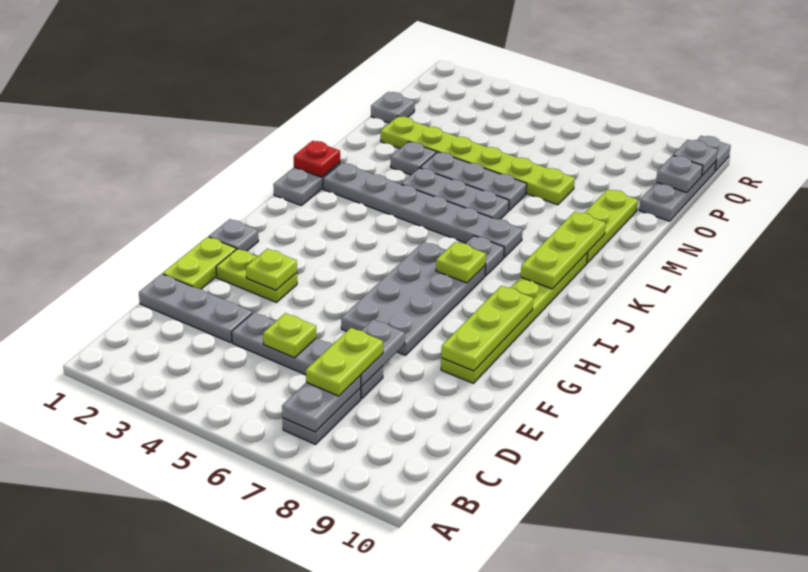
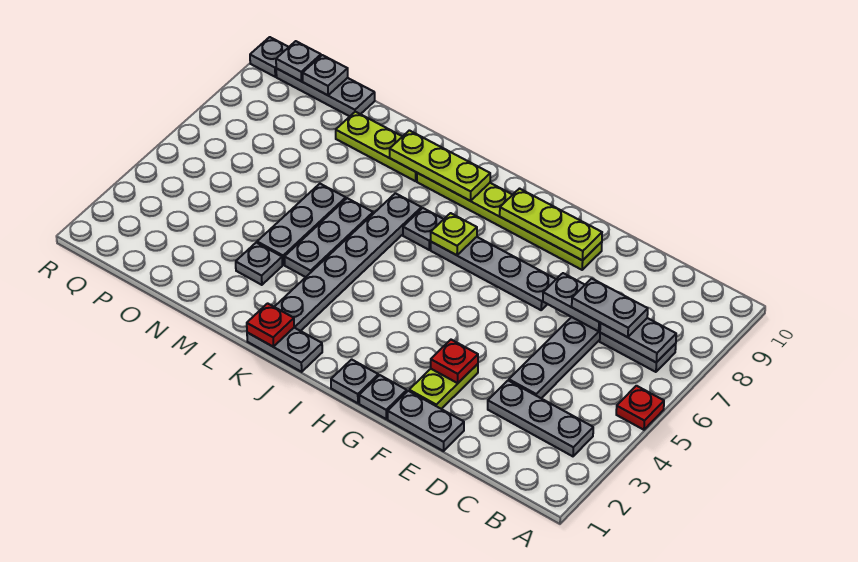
none -> red 1x1 plate [616,386,664,430]
lime 1x2 plate [306,328,383,396] -> grey 1x2 plate [572,278,648,337]
grey 1x3 plate [139,274,252,343] -> grey 1x3 plate turned to [488,381,593,456]
lime 1x1 plate [263,313,316,358] -> none
lime 1x2 plate [163,237,236,289] -> grey 1x2 plate [388,391,464,451]
lime 1x1 plate [246,249,297,290] -> red 1x1 plate [431,340,478,383]
grey 2x4 plate [341,242,485,355] -> grey 1x4 plate [431,237,556,310]
lime 1x6 plate [381,116,575,205] -> none
grey 1x1 plate [371,92,415,123] -> grey 1x1 plate moved to [331,359,378,403]

